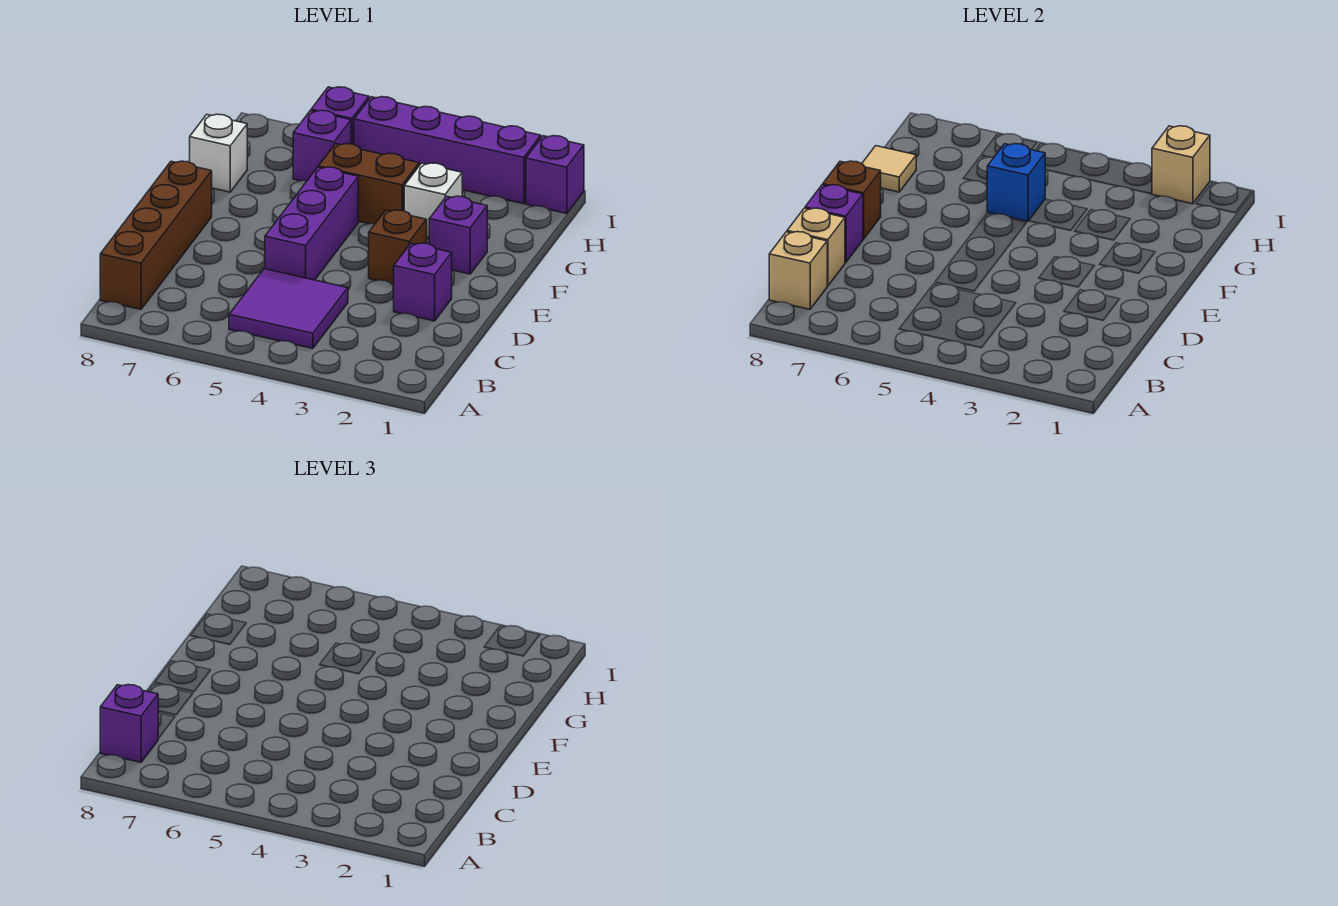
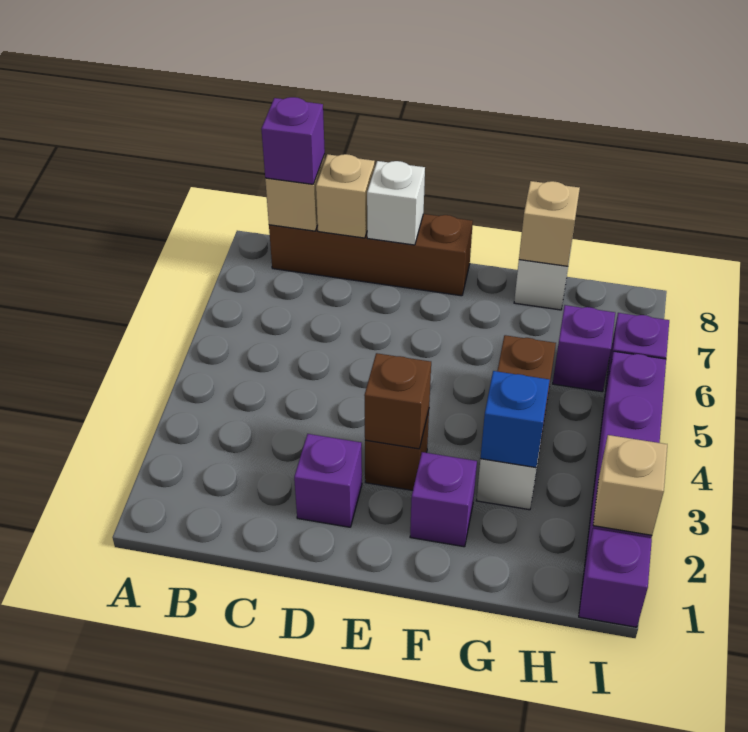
purple 2x2 tile [229,269,348,348] -> none
purple 1x3 brick [265,167,358,280] -> none
purple 1x1 brick [805,185,863,263] -> white 1x1 brick [367,161,425,245]
brown 1x1 brick [823,161,881,239] -> brown 1x1 brick moved to [364,353,431,449]
blue 1x1 brick [987,144,1045,221] -> blue 1x1 brick moved to [480,371,550,468]
tan 1x1 tile [862,146,916,192] -> tan 1x1 brick [519,181,580,266]

